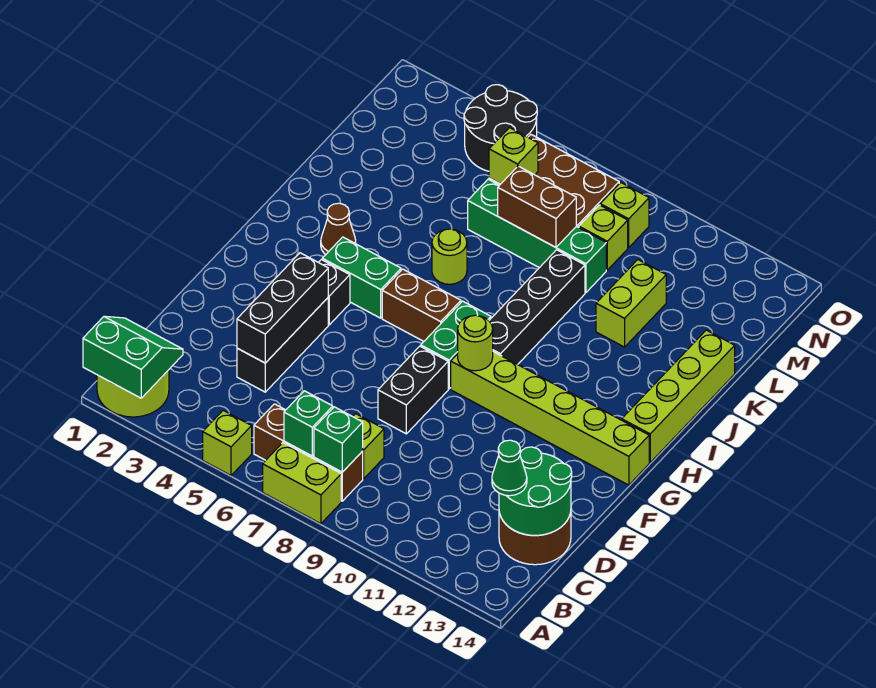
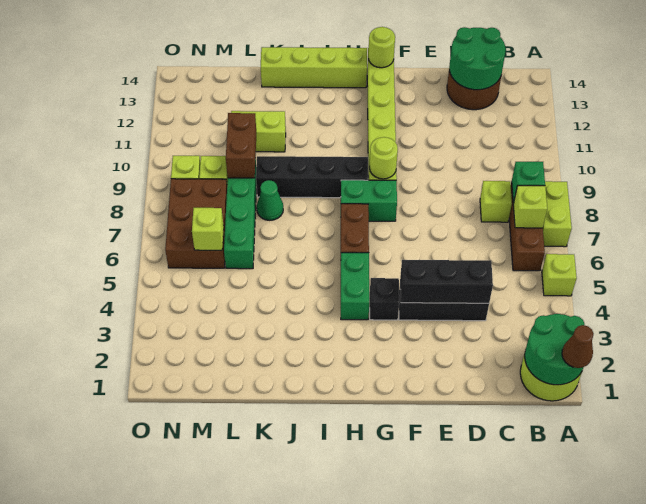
green 2x2 slope [83,316,183,398] -> green 2x2 round brick [525,314,585,385]
green 1x1 brick [284,391,333,456] -> lime 1x1 brick [513,186,547,228]
green 1x1 cone [492,440,527,496] -> green 1x1 cone moved to [257,180,283,220]
black 1x2 brick [378,346,448,434] -> none
brown 1x1 cone [321,203,356,254] -> brown 1x1 cone moved to [562,325,594,368]
lime 1x1 round brick [432,229,467,284] -> lime 1x1 round brick moved to [368,27,395,68]
brown 1x2 brick [498,166,576,247] -> brown 1x2 brick moved to [226,113,256,178]
black 2x2 round brick [464,85,537,171] -> none

